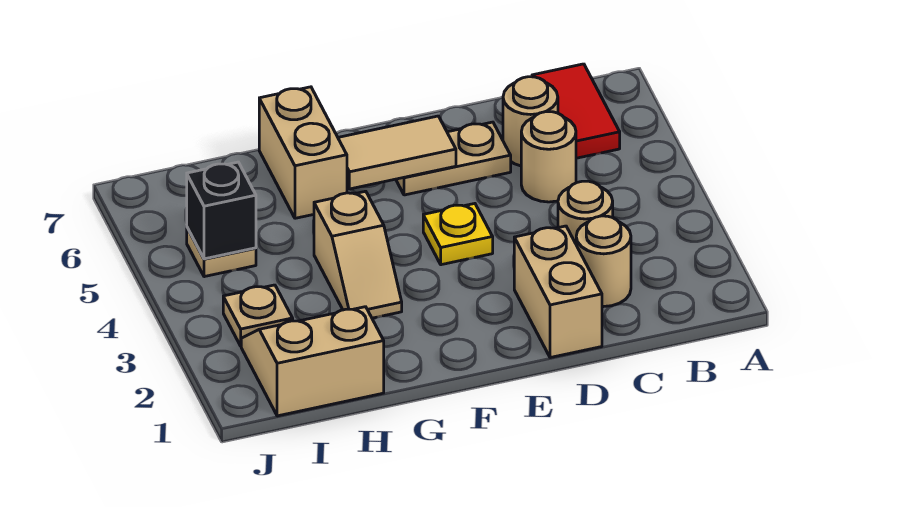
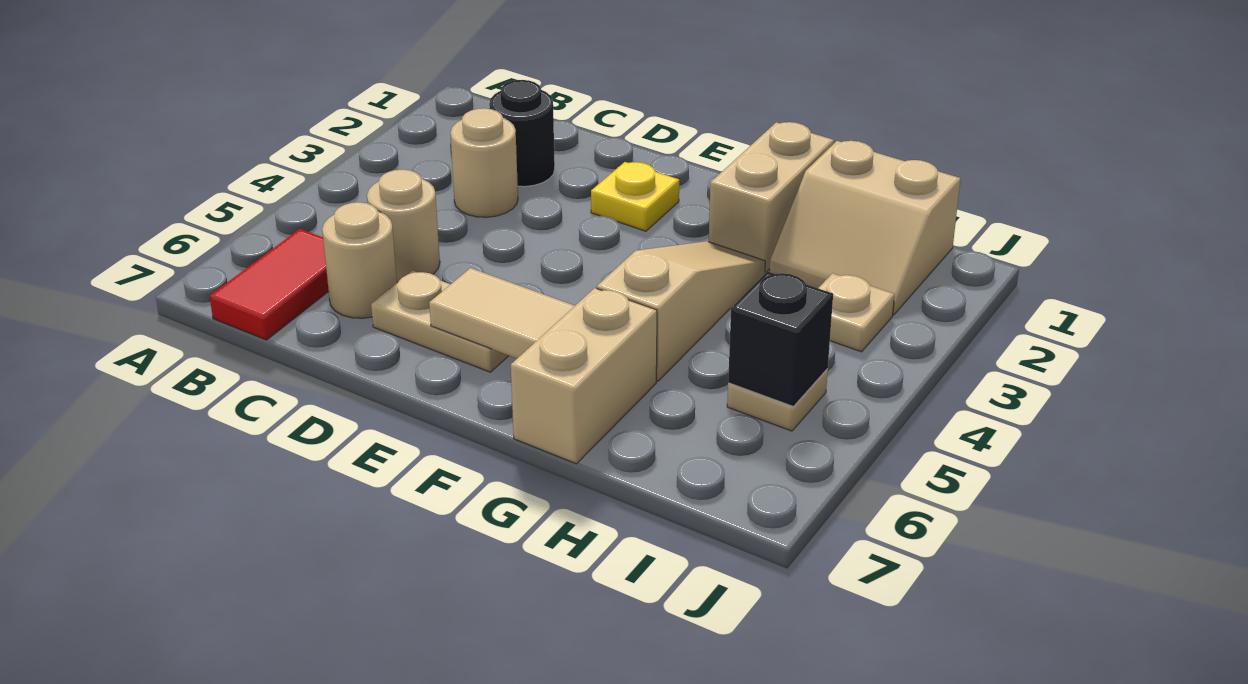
tan 1x1 round brick [576,216,631,306] -> black 1x1 round brick [489,80,555,187]
tan 1x2 brick [514,226,602,358] -> tan 1x2 brick moved to [709,122,834,272]
yellow 1x1 plate [423,204,493,265] -> yellow 1x1 plate moved to [591,162,679,231]
tan 1x2 slope [314,191,402,318] -> tan 1x3 slope [597,241,765,381]

